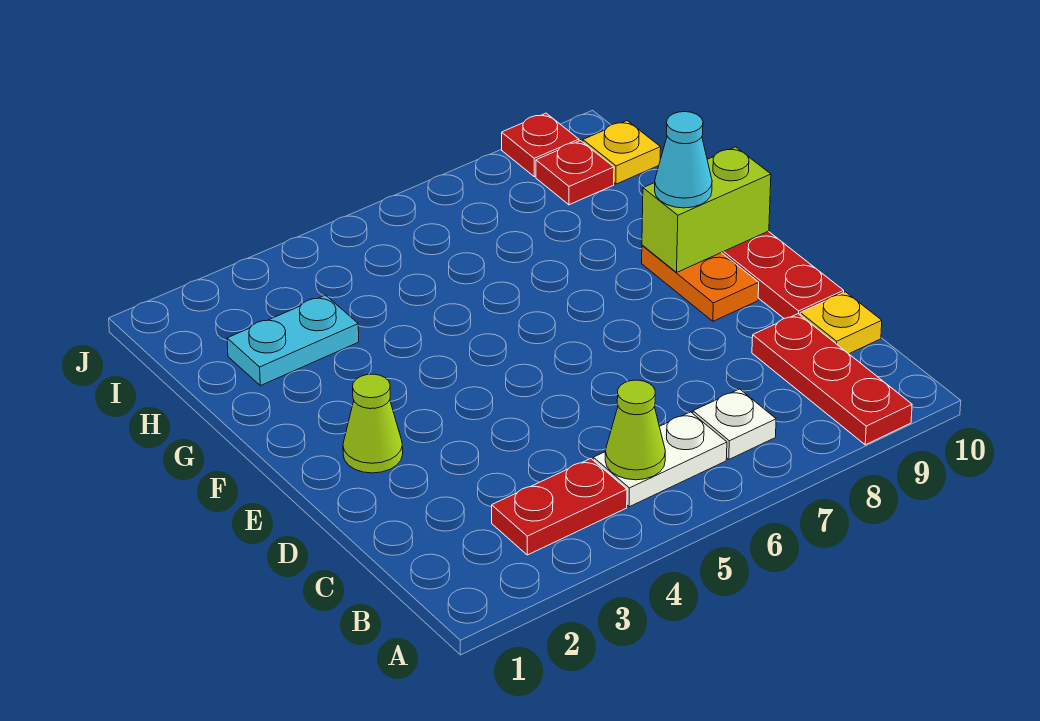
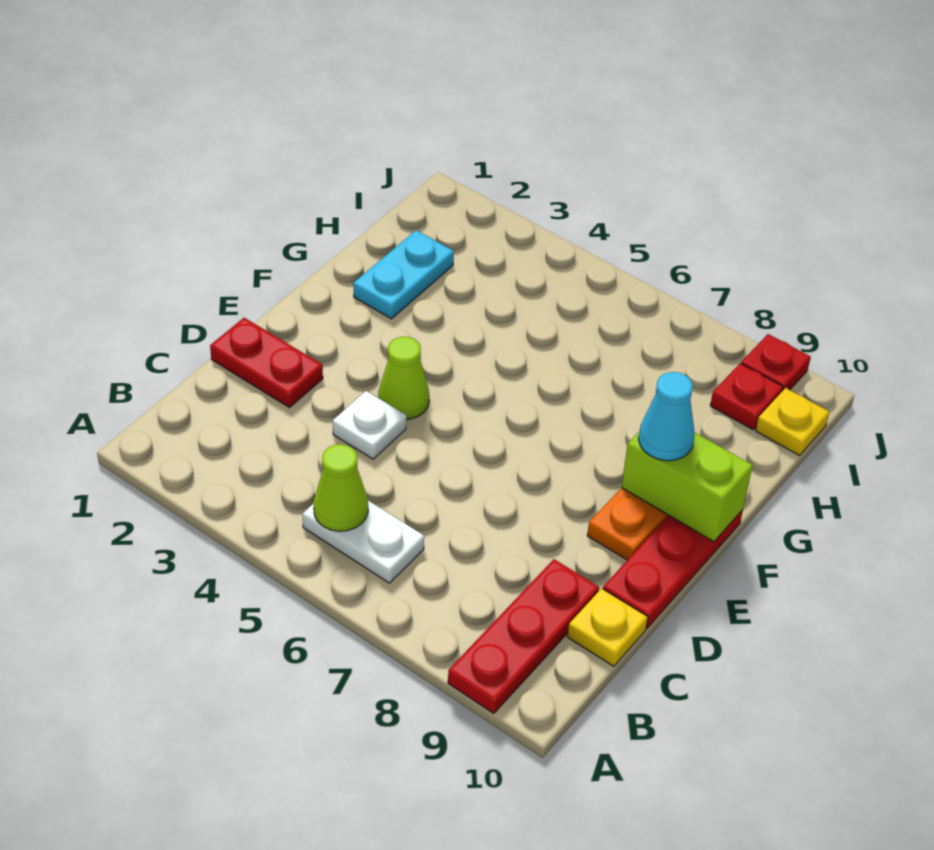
red 1x2 plate [492,459,627,555] -> red 1x2 plate moved to [210,318,323,408]
white 1x1 plate [693,389,776,459] -> white 1x1 plate moved to [333,391,406,459]
lime 1x1 cone [343,374,403,473] -> lime 1x1 cone moved to [378,337,429,419]
cyan 1x2 plate [227,295,359,386] -> cyan 1x2 plate turned to [353,230,454,319]

